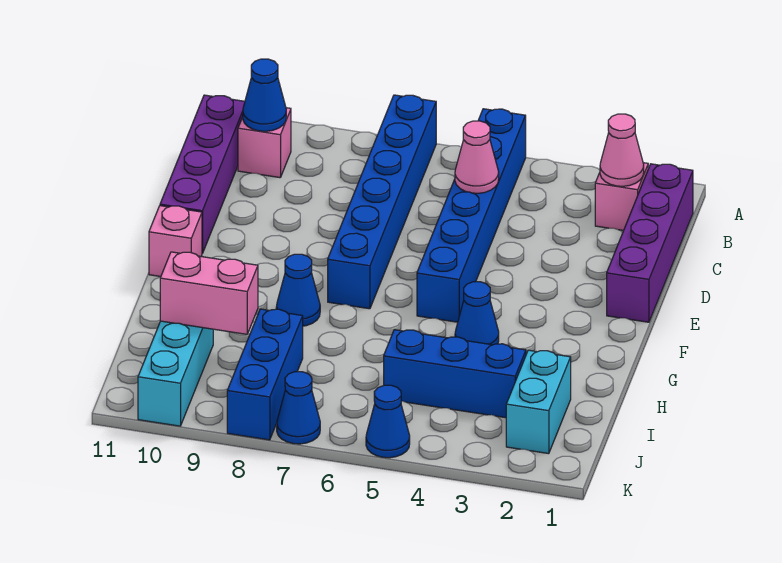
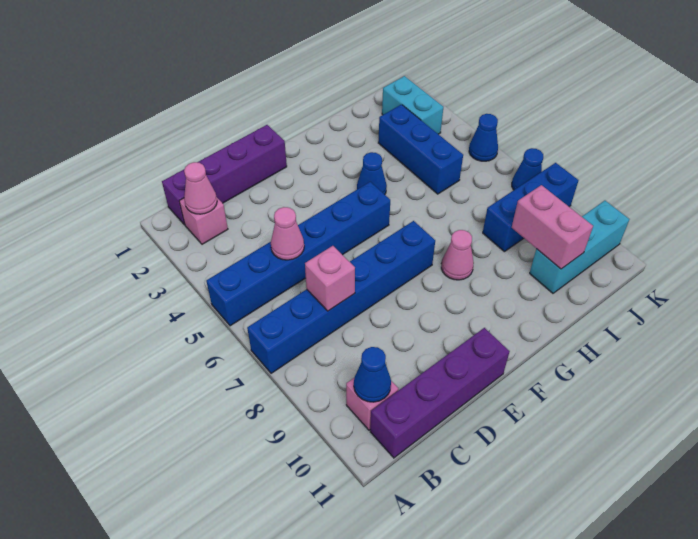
pink 1x1 brick [149,206,202,277] -> pink 1x1 brick moved to [305,246,355,311]
blue 1x1 cone [276,254,320,326] -> pink 1x1 cone [441,230,474,280]
cyan 1x2 brick [506,350,571,454] -> cyan 1x2 brick turned to [382,76,443,134]

